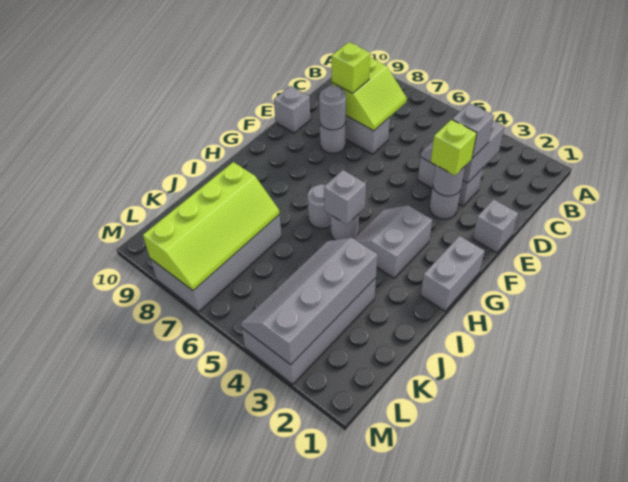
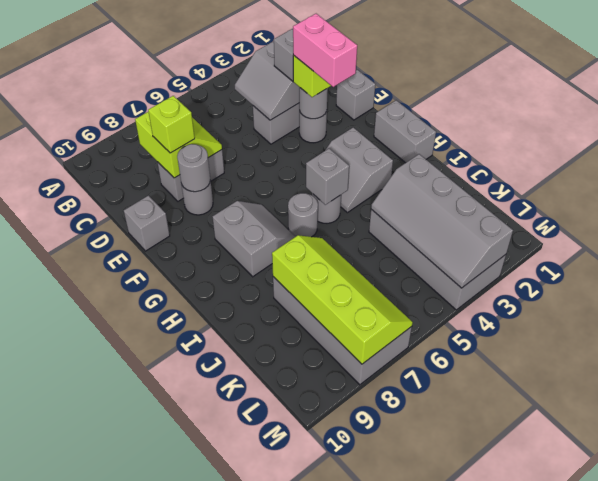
none -> pink 1x2 brick [293,14,357,87]
none -> grey 2x2 slope [213,201,296,277]

